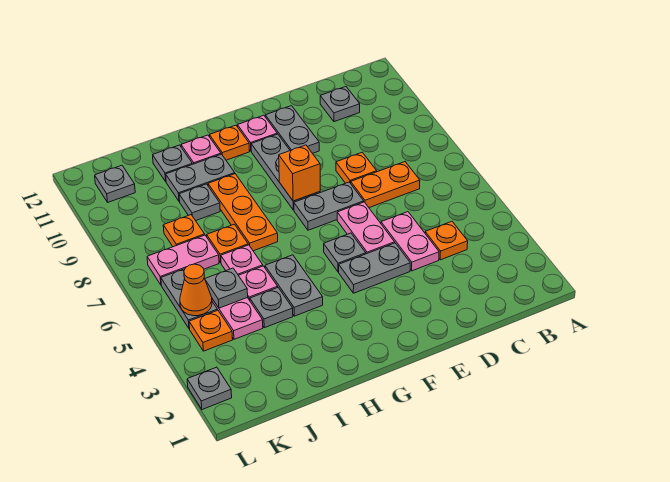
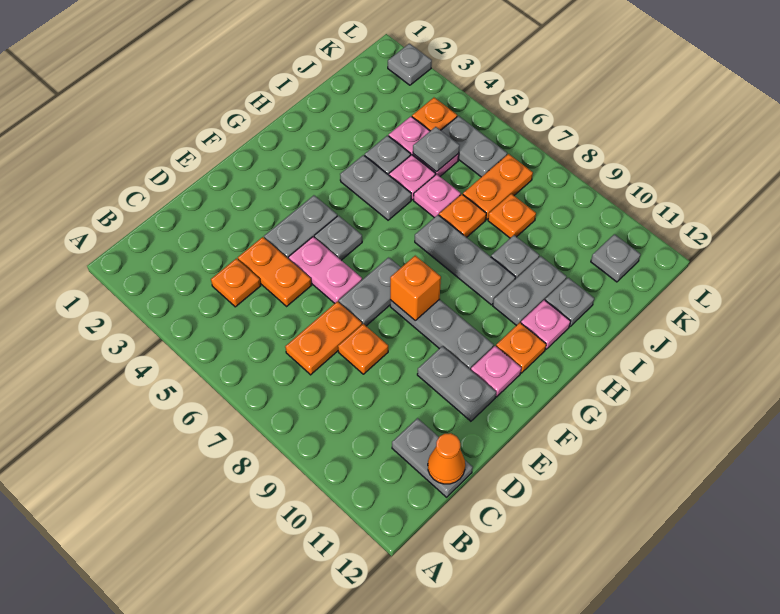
grey 1x1 plate [320,87,360,122] -> grey 1x2 plate [392,418,473,497]
pink 1x2 plate [381,212,439,271] -> orange 1x2 plate [238,237,311,306]
orange 1x3 plate [208,174,278,251] -> grey 1x3 plate [415,215,515,305]
pink 1x2 plate [147,235,219,285] -> orange 1x2 plate [463,154,533,220]
orange 1x1 cone [180,264,212,316] -> orange 1x1 cone moved to [428,433,465,484]

